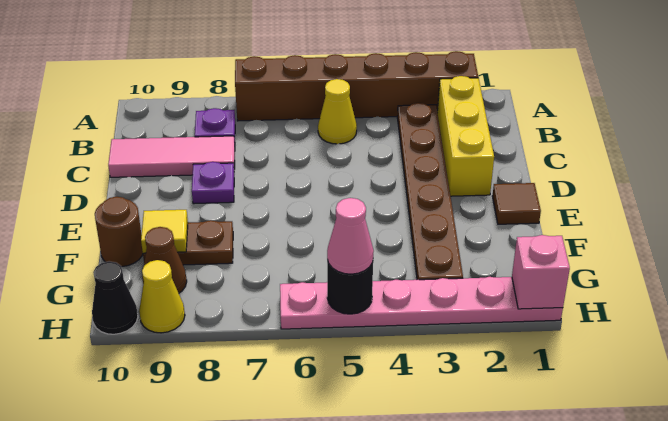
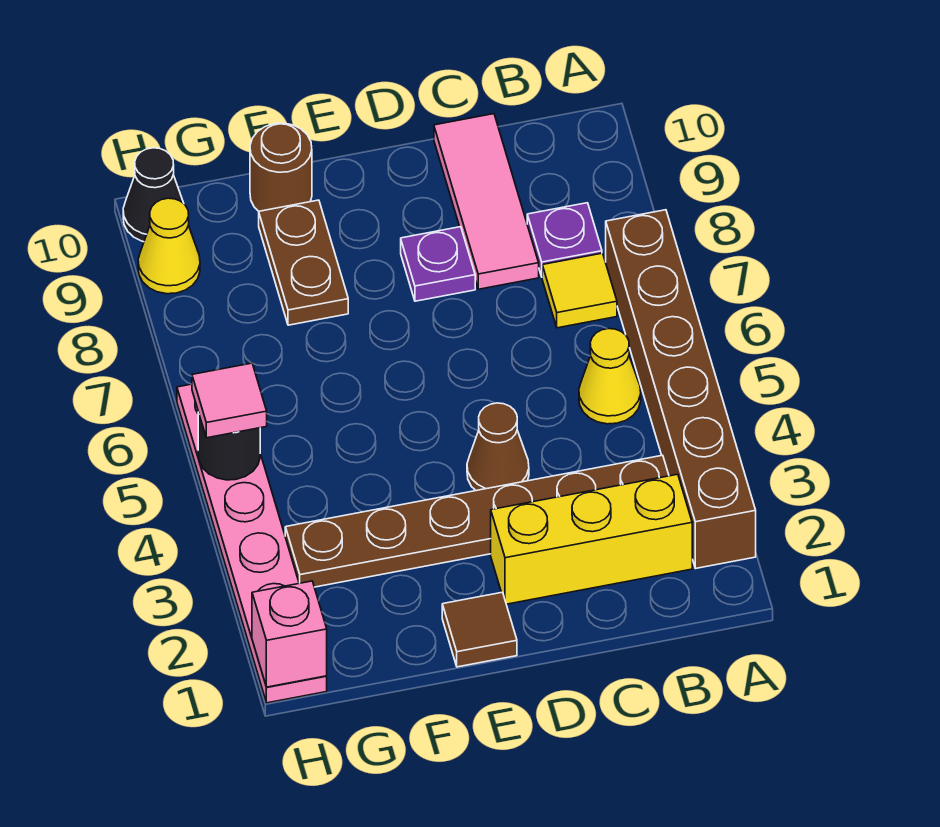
yellow 1x1 tile [141,210,188,253] -> yellow 1x1 tile moved to [542,253,617,328]
brown 1x1 cone [142,227,187,293] -> brown 1x1 cone moved to [467,403,529,491]
pink 1x1 cone [327,198,374,274] -> pink 1x1 tile [192,363,267,438]

